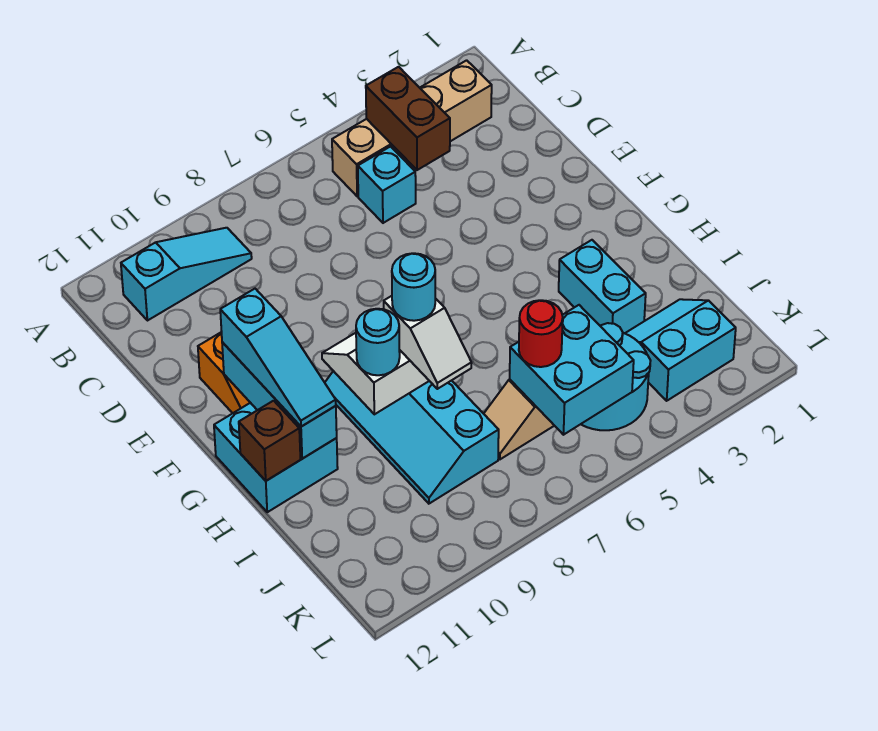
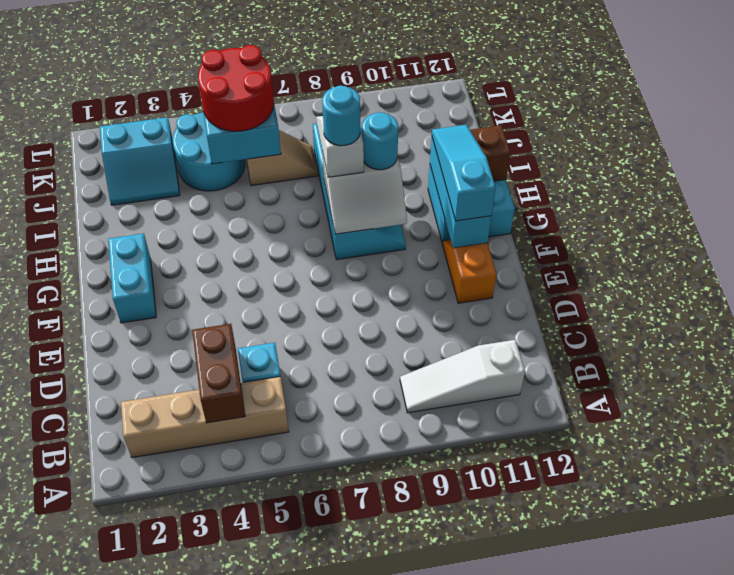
cyan 1x3 slope [121,228,252,321] -> white 1x3 slope [400,340,525,413]
cyan 1x2 brick [559,240,646,333] -> cyan 1x2 brick moved to [108,233,156,323]
red 1x1 round brick [519,300,563,367] -> red 2x2 round brick [198,45,274,131]

